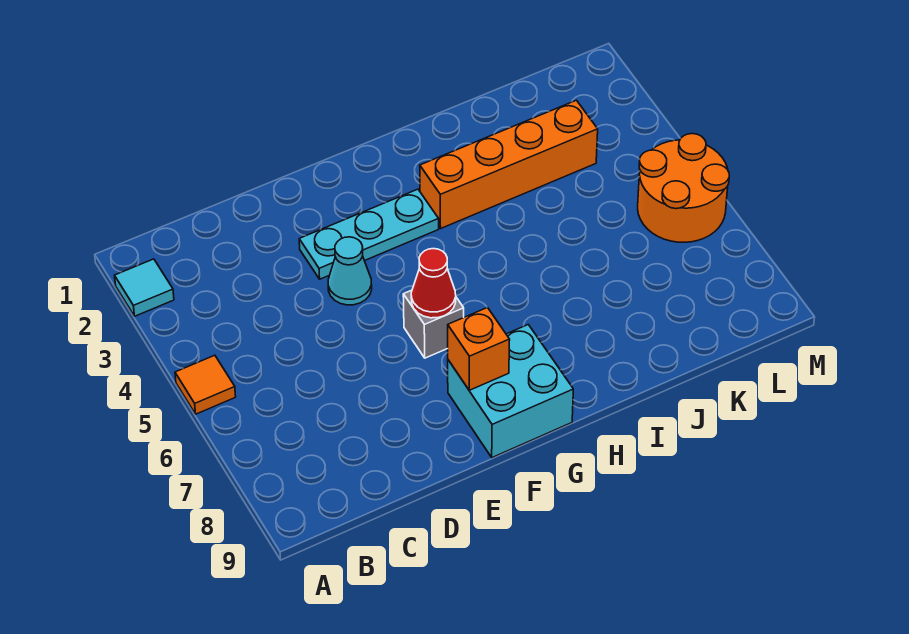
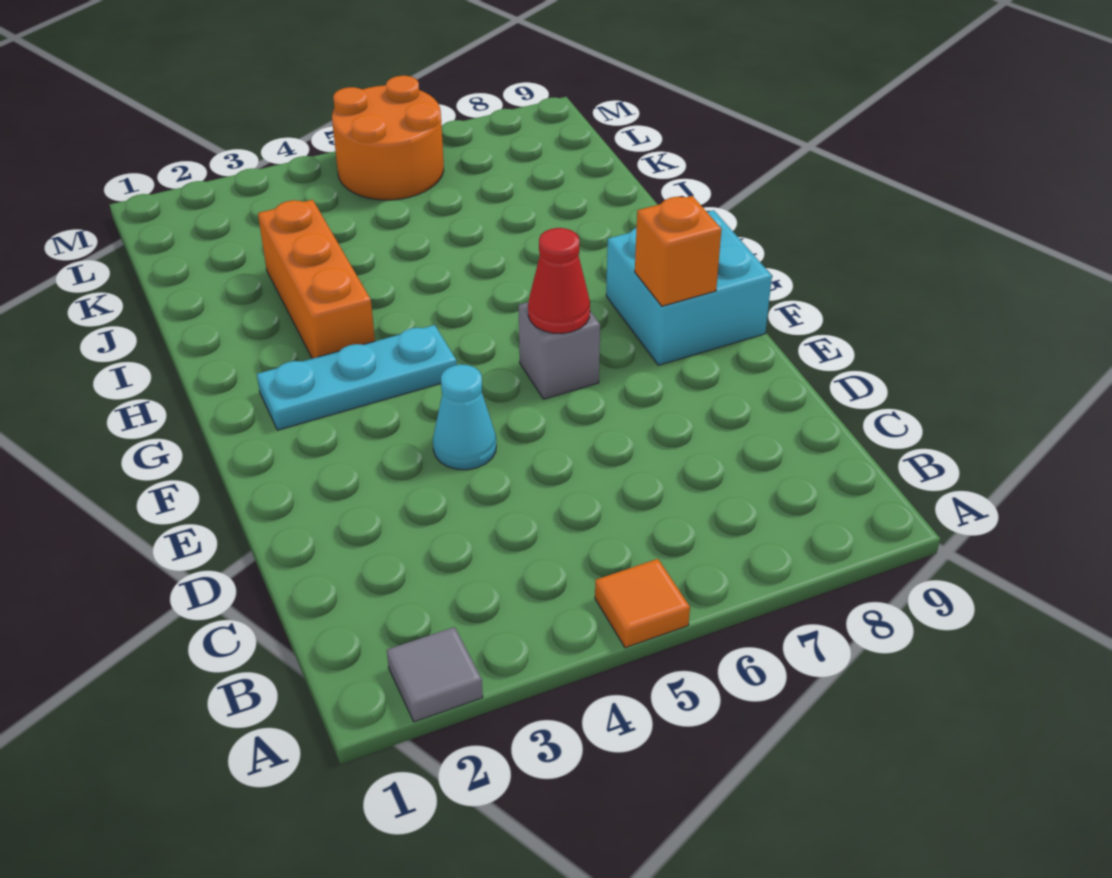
cyan 1x1 tile [115,259,174,316] -> grey 1x1 tile [387,627,483,722]
cyan 1x3 plate [299,189,439,279] -> cyan 1x3 plate turned to [257,325,457,430]
orange 1x4 brick [420,100,598,228] -> orange 1x3 brick [258,200,375,358]

